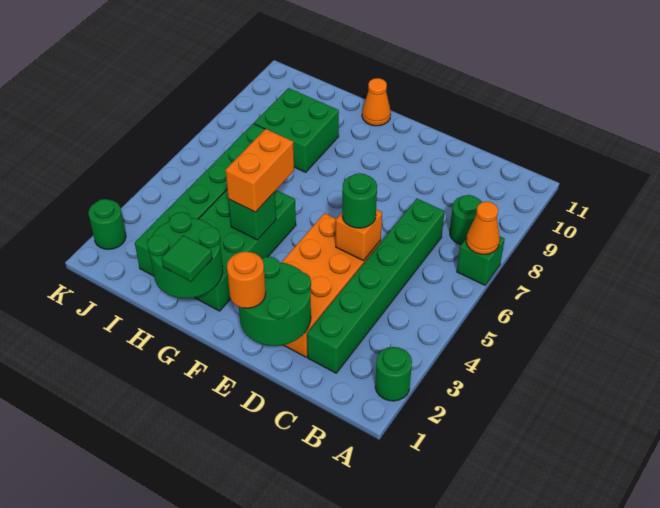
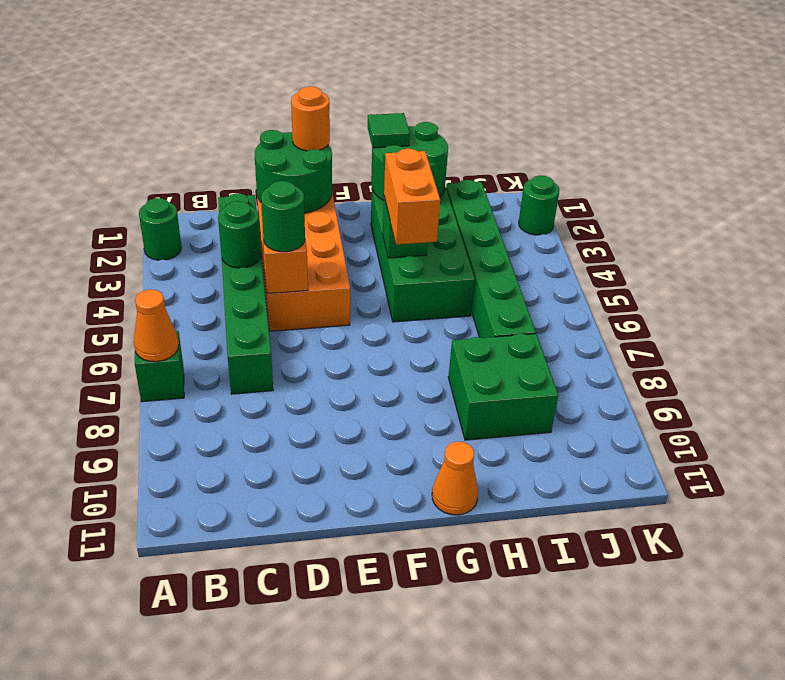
green 1x1 round brick [450,195,482,244] -> green 1x1 round brick moved to [218,201,261,268]

